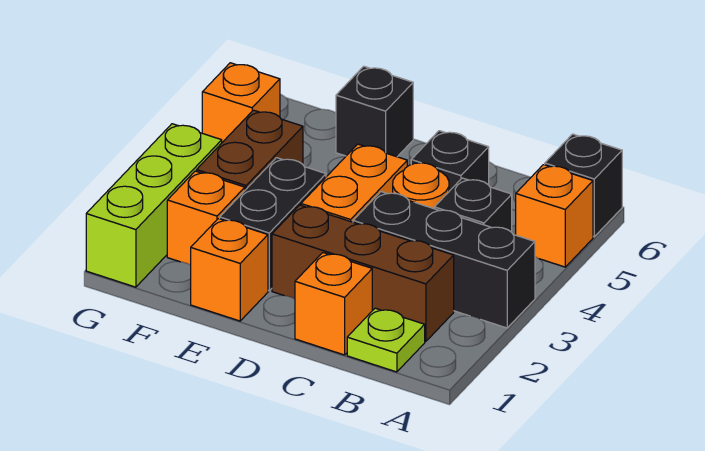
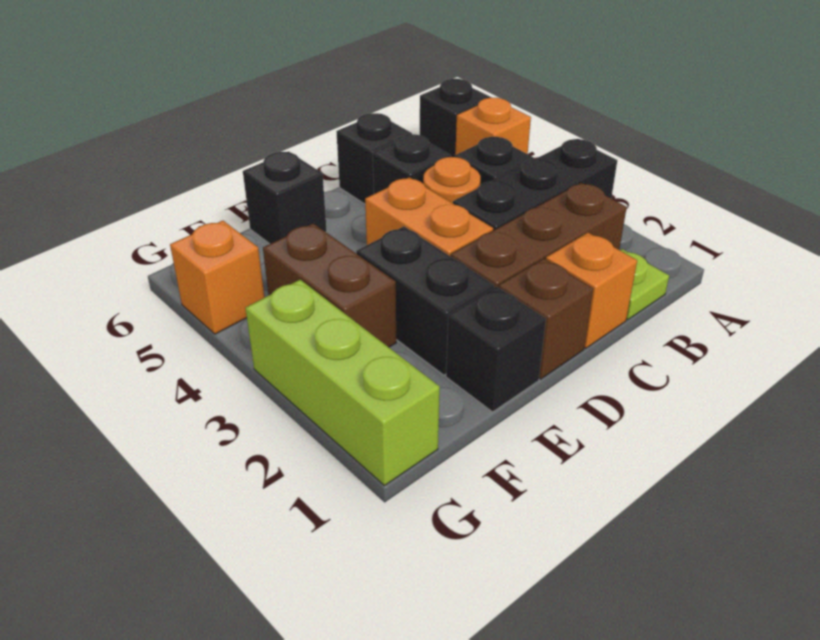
none -> black 1x1 brick [336,113,412,204]
none -> brown 1x1 brick [499,259,593,379]
orange 1x1 brick [191,219,268,321] -> black 1x1 brick [446,286,546,412]
orange 1x1 brick [167,171,245,265] -> none

